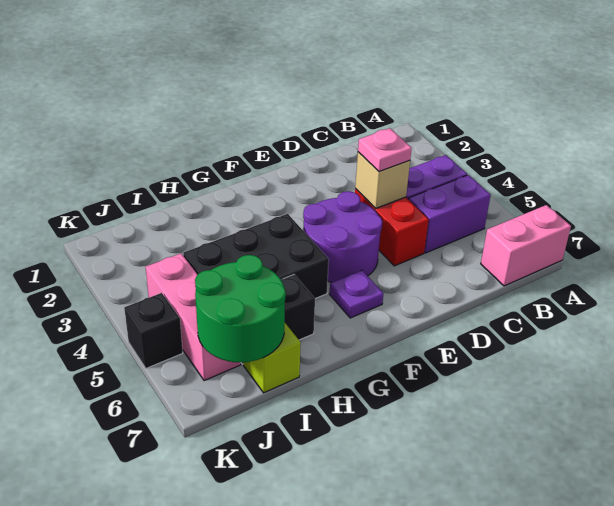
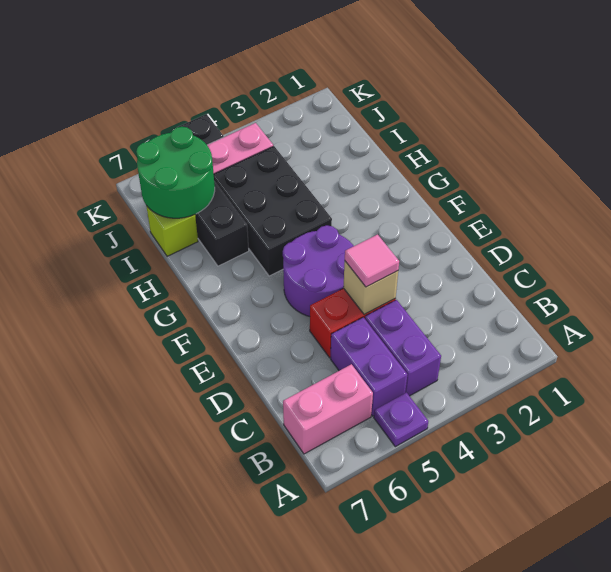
pink 1x2 brick [481,205,571,286] -> pink 1x2 brick turned to [283,364,373,454]
pink 1x1 plate [358,128,412,171] -> pink 1x1 tile [345,235,399,287]
purple 1x1 plate [330,270,383,318] -> purple 1x1 plate moved to [374,392,428,447]

